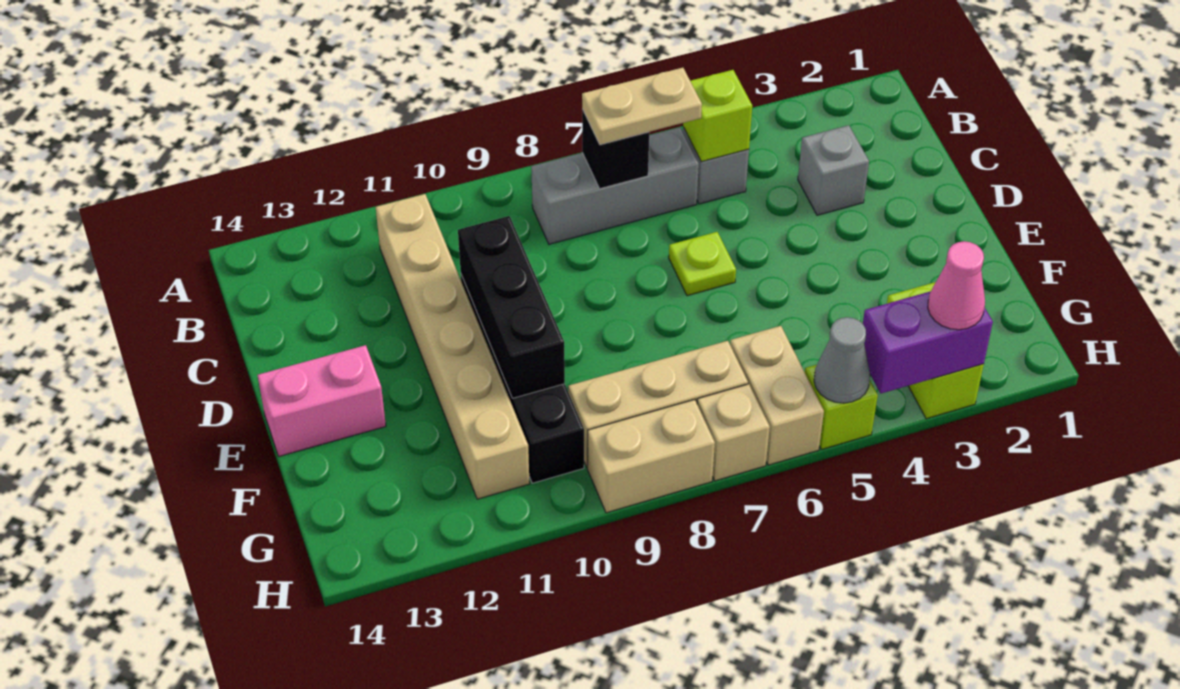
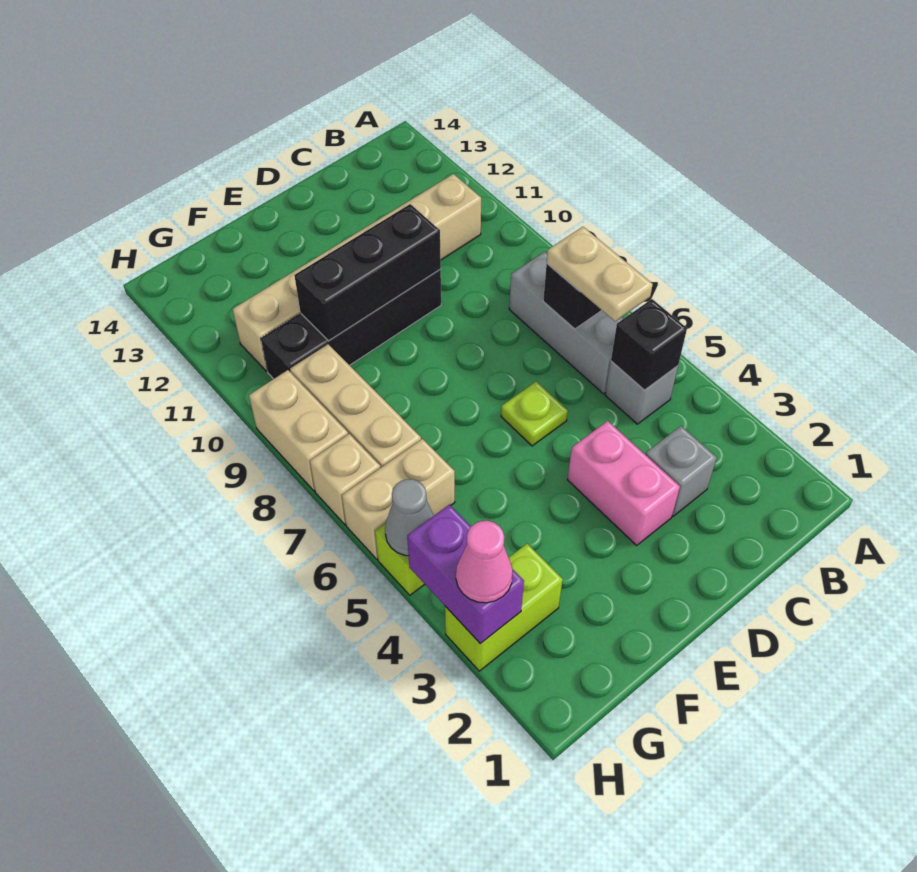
lime 1x1 brick [683,70,752,162] -> black 1x1 brick [611,299,687,390]
pink 1x2 brick [257,345,386,456] -> pink 1x2 brick moved to [567,421,680,545]

